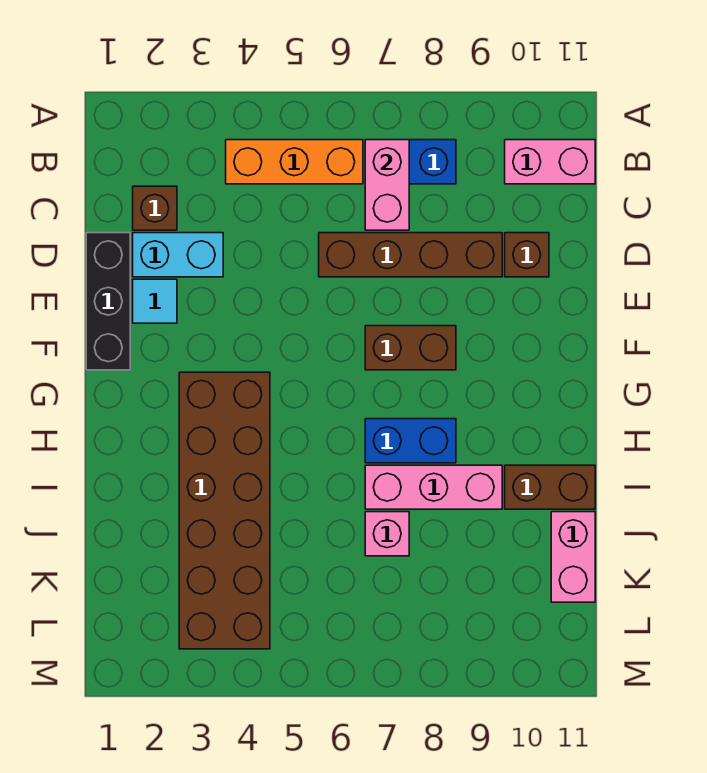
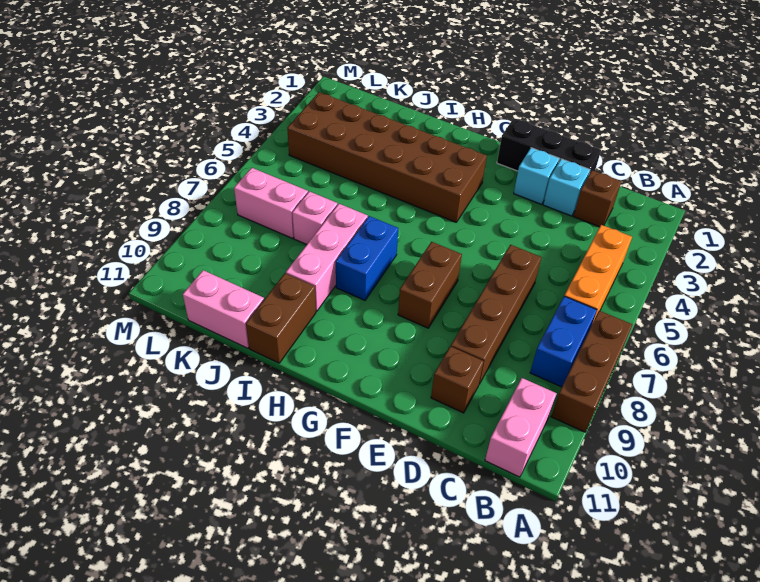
none -> brown 1x3 brick [551,311,633,432]
pink 1x2 brick [365,140,409,230] -> pink 1x2 brick moved to [234,168,308,238]
cyan 1x2 brick [133,233,223,277] -> cyan 1x1 brick [543,159,590,216]
cyan 1x1 tile [133,279,177,323] -> cyan 1x1 brick [514,148,559,204]

